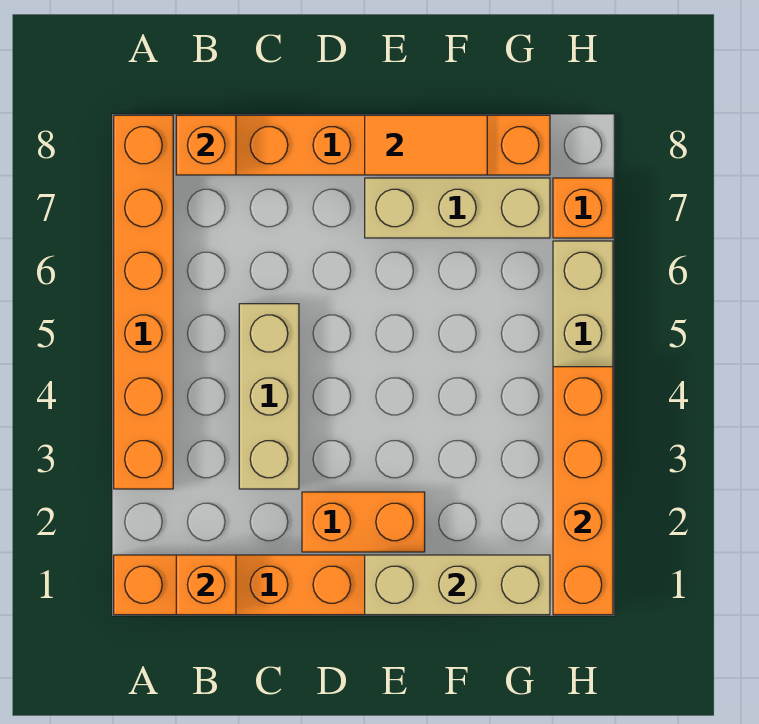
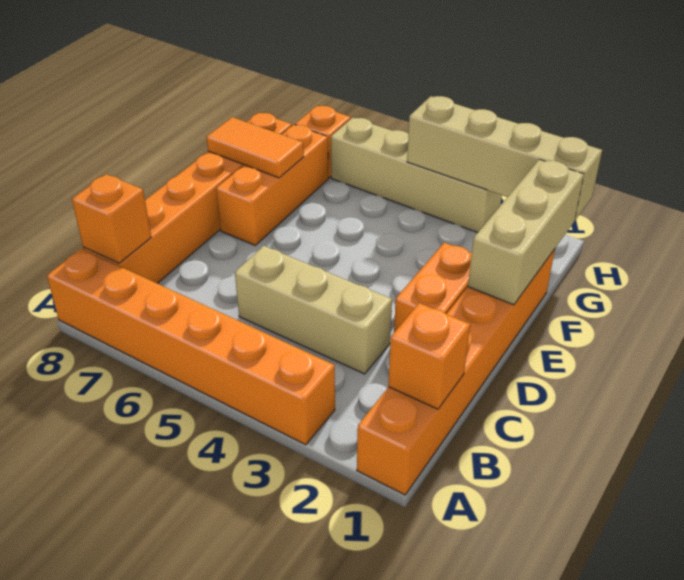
tan 1x3 brick [365,178,550,238] -> orange 1x3 brick [216,125,328,245]
orange 1x2 tile [365,115,487,175] -> orange 1x2 tile turned to [207,117,304,178]
orange 1x4 brick [553,367,613,615] -> tan 1x4 brick [407,96,602,220]

